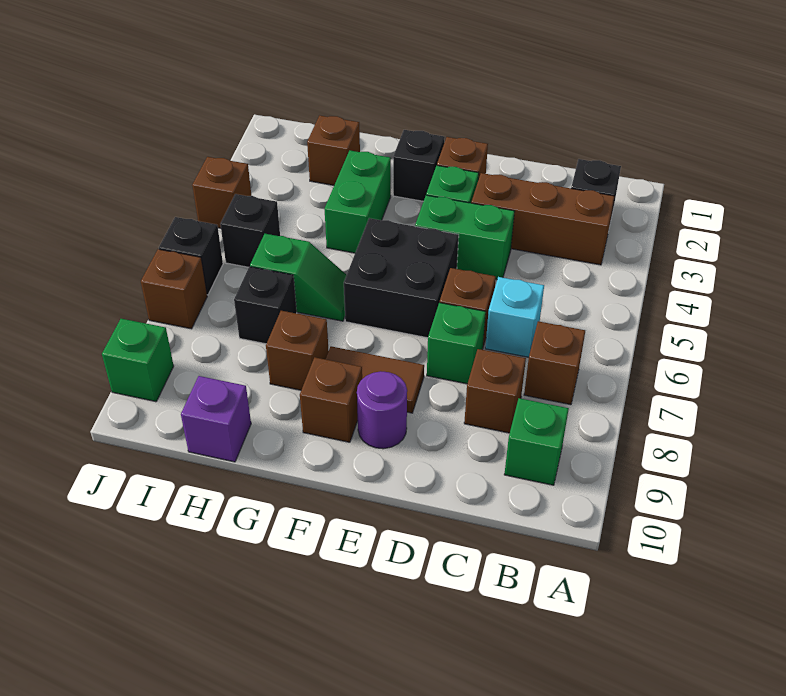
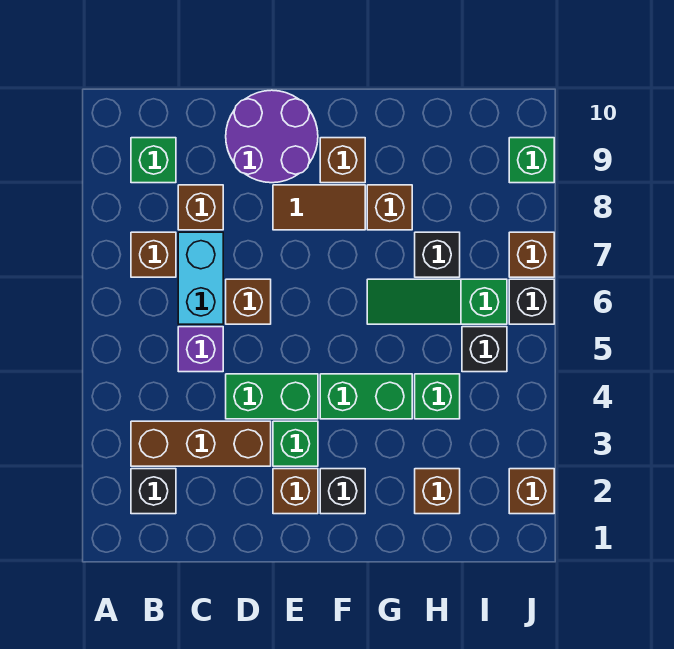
cyan 1x1 brick [485,277,544,357] -> cyan 1x2 brick [178,232,223,324]
green 1x1 brick [427,303,486,384] -> green 1x1 brick moved to [415,374,460,419]
black 2x2 brick [344,218,459,338] -> none
purple 1x1 round brick [357,371,407,449] -> purple 2x2 round brick [226,90,318,183]
green 1x2 brick [324,150,391,253] -> green 1x2 brick turned to [320,374,412,419]
green 1x2 slope [250,234,346,321] -> green 1x3 slope [367,279,507,324]
purple 1x1 brick [181,376,251,462] -> purple 1x1 brick moved to [178,327,223,372]
brown 1x1 brick [192,157,251,228] -> brown 1x1 brick moved to [509,469,554,514]

